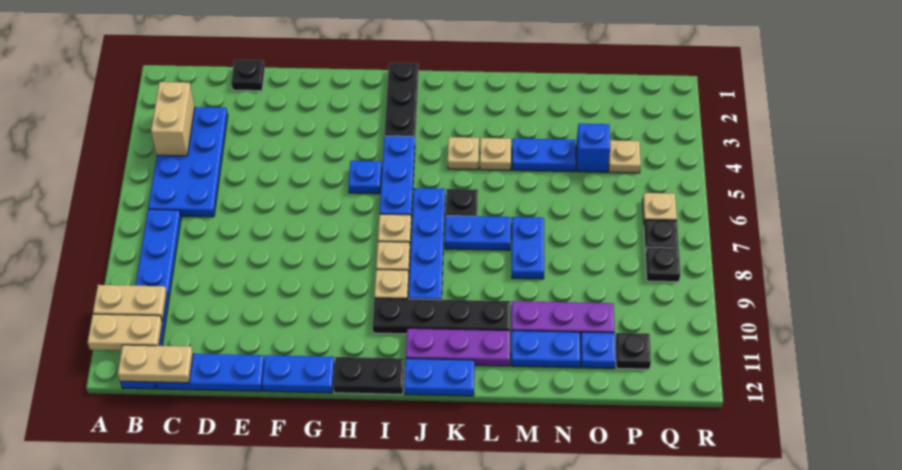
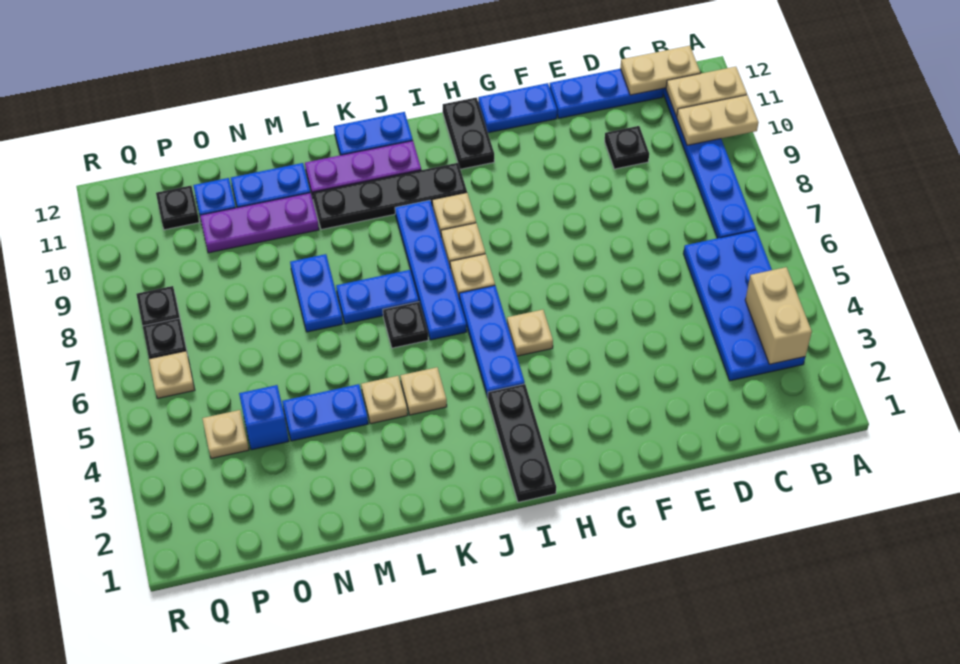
black 1x1 plate [231,60,265,91] -> black 1x1 plate moved to [605,126,649,169]
blue 1x1 plate [349,161,382,194] -> tan 1x1 plate [507,310,553,356]
black 1x2 plate [333,357,404,394] -> black 1x2 plate turned to [443,97,494,169]

